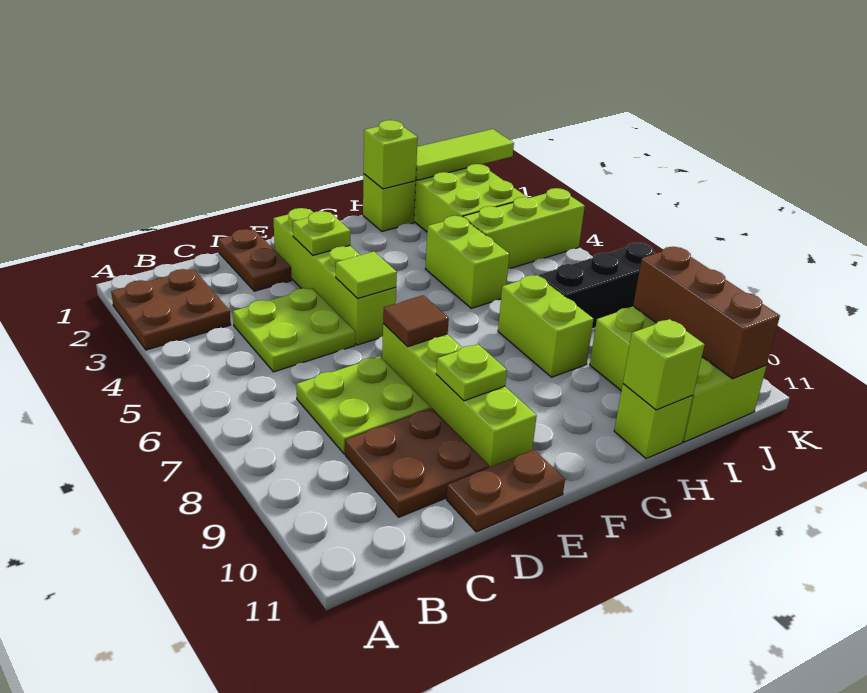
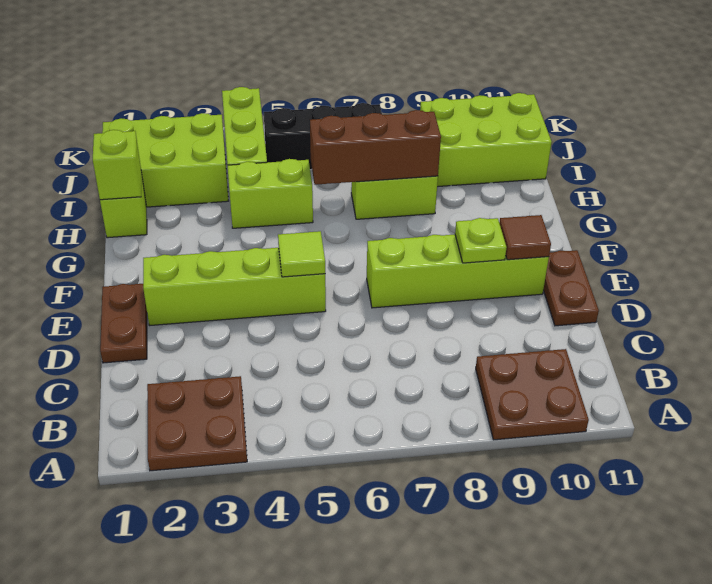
lime 2x2 plate [233,288,355,372] -> none
lime 2x2 plate [296,356,431,454] -> none
brown 2x2 plate [345,408,489,517] -> brown 2x2 plate moved to [476,349,589,440]
brown 1x2 plate [218,229,291,291] -> brown 1x2 plate turned to [100,284,147,363]
lime 1x1 plate [293,211,350,255] -> none
brown 1x1 tile [383,295,449,347] -> brown 1x1 tile moved to [499,215,551,260]
lime 1x1 brick [614,384,693,459] -> none
lime 1x1 brick [623,319,705,410] -> none
lime 1x3 tile [416,129,514,180] -> none
black 1x3 brick [539,242,656,329] -> black 1x3 brick turned to [264,103,382,170]
brown 1x3 brick [633,247,780,379] -> brown 1x3 brick moved to [310,110,441,185]

